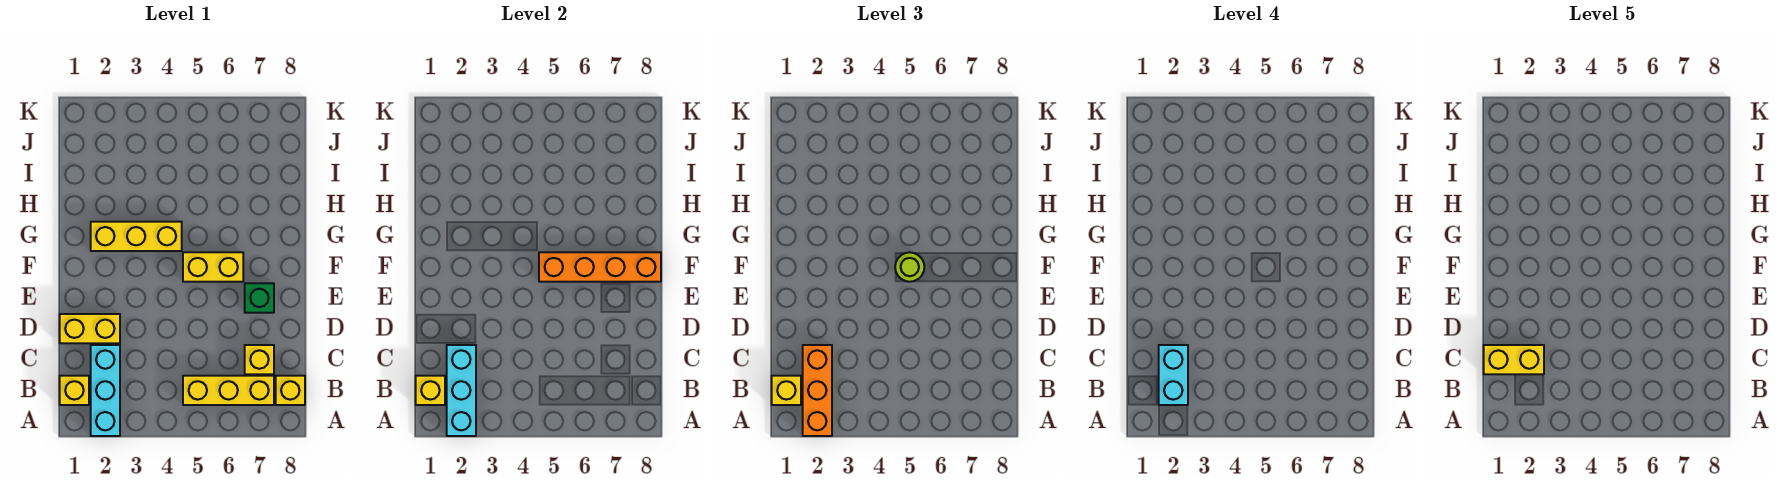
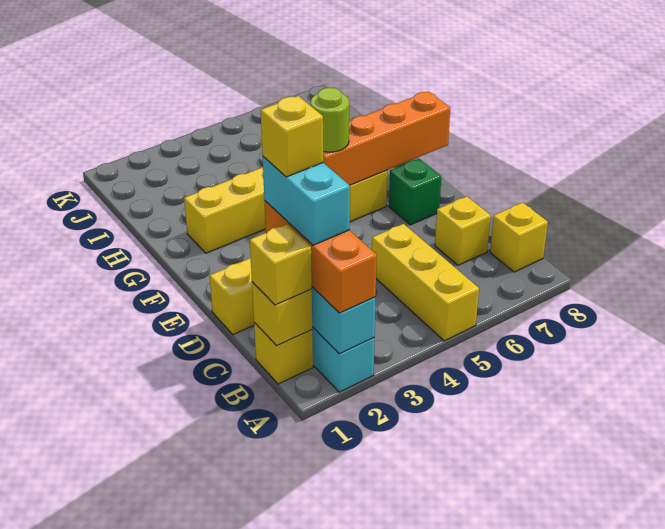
yellow 1x3 brick [183,376,274,405] -> yellow 1x3 brick turned to [372,224,479,341]
yellow 1x2 brick [1484,345,1544,374] -> yellow 1x1 brick [261,96,323,177]

